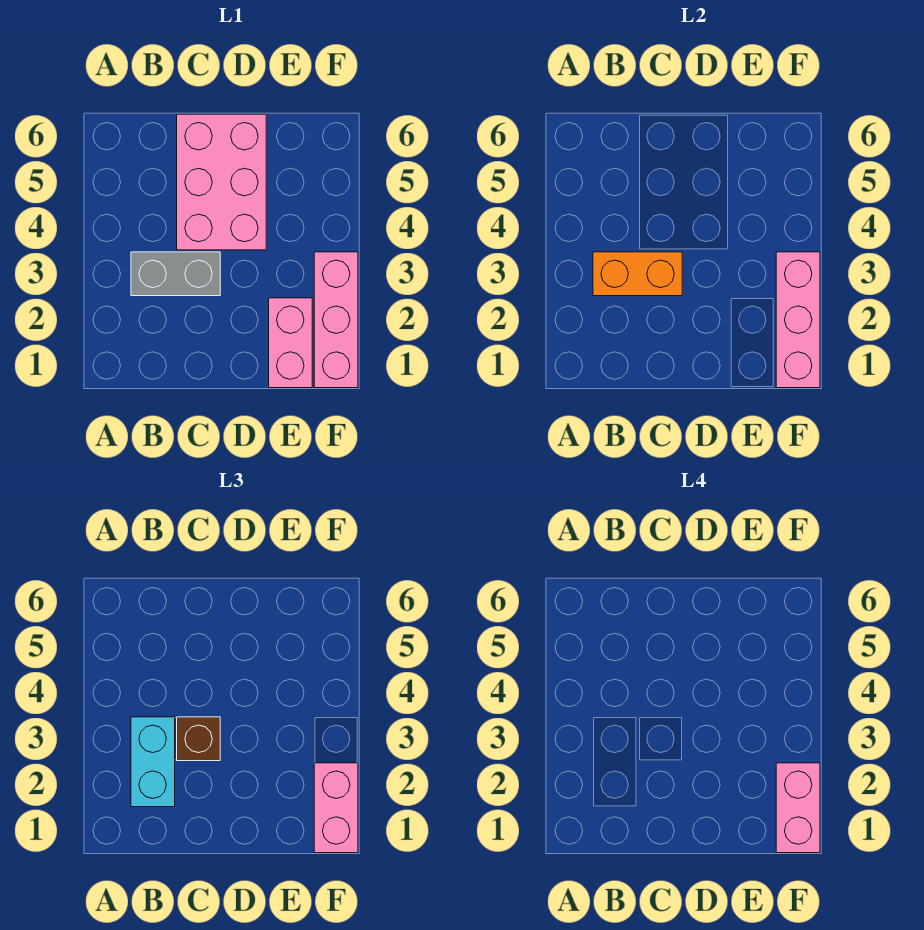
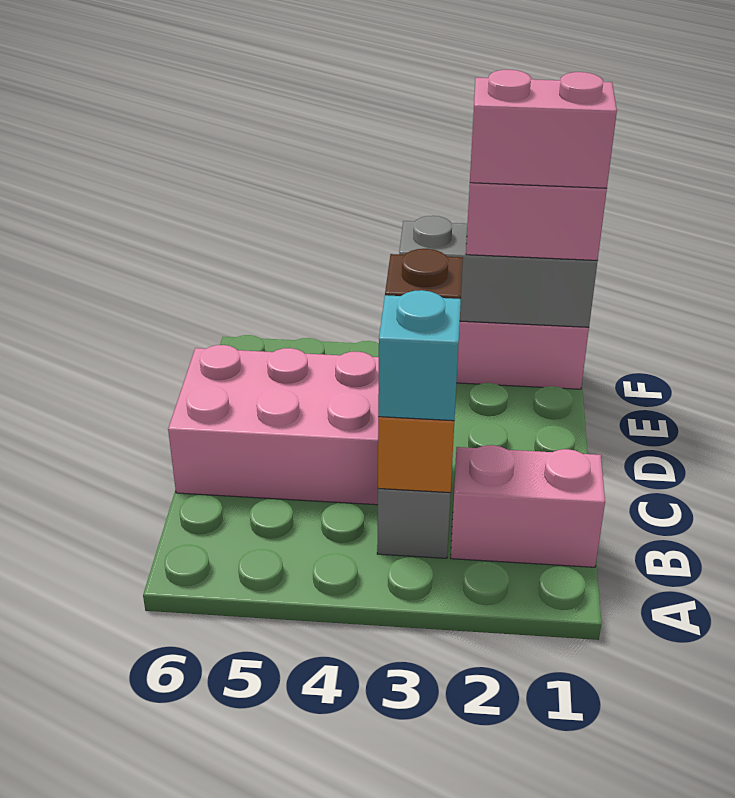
cyan 1x2 brick [131,717,175,807] -> cyan 1x1 brick [378,290,461,421]
pink 1x2 brick [269,298,312,388] -> pink 1x2 brick moved to [451,445,605,567]
pink 1x3 brick [776,252,820,388] -> grey 1x3 brick [399,216,598,327]

